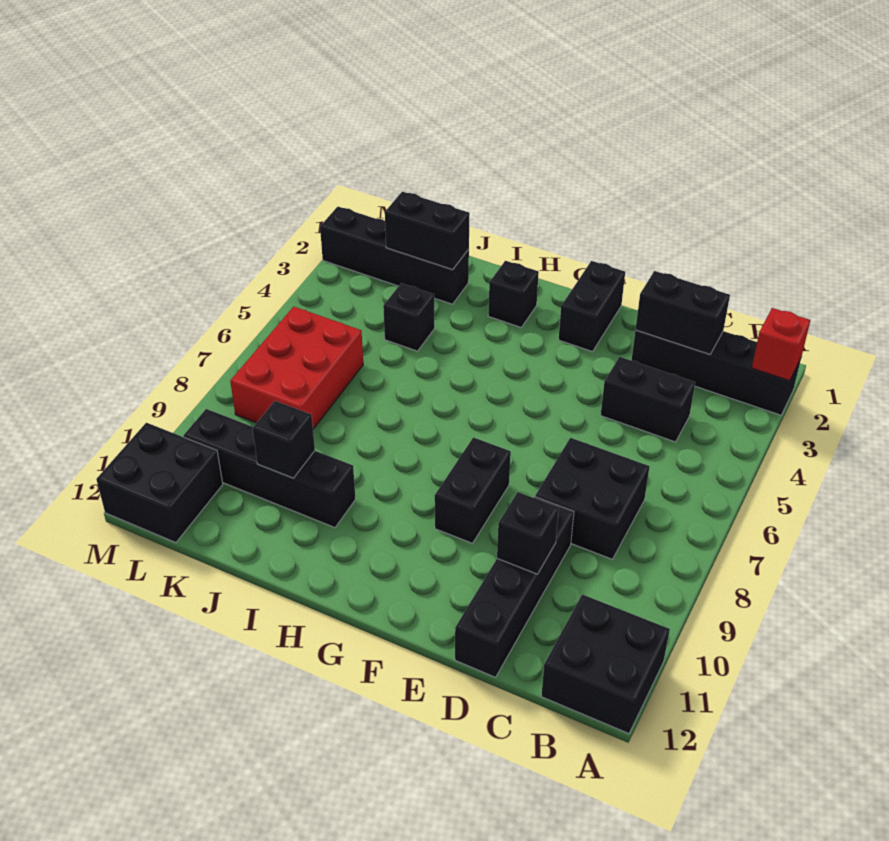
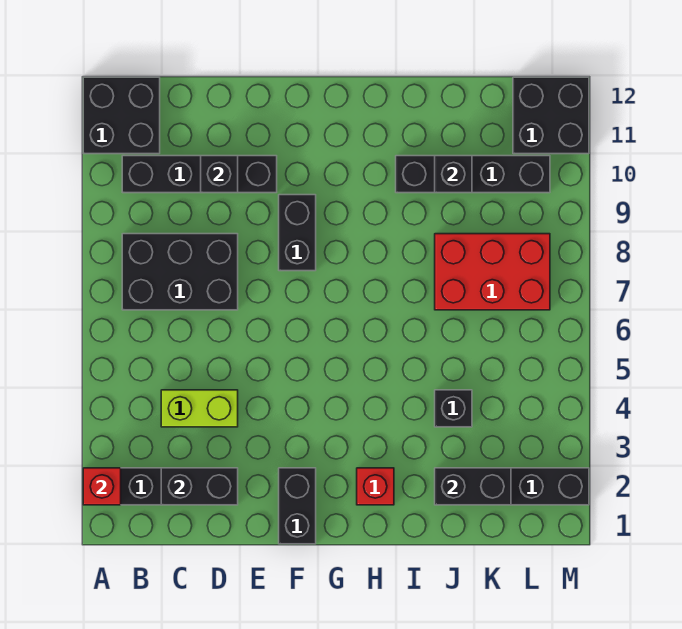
black 1x2 brick [601,357,695,442] -> lime 1x2 brick [161,390,238,427]
black 2x2 brick [535,438,650,559] -> black 2x3 brick [122,234,238,310]
black 1x4 brick [455,497,574,677] -> black 1x4 brick turned to [122,156,277,193]
black 1x1 brick [488,261,539,327] -> red 1x1 brick [357,468,394,505]
red 2x3 brick [230,307,363,429] -> red 2x3 brick turned to [435,234,550,310]

